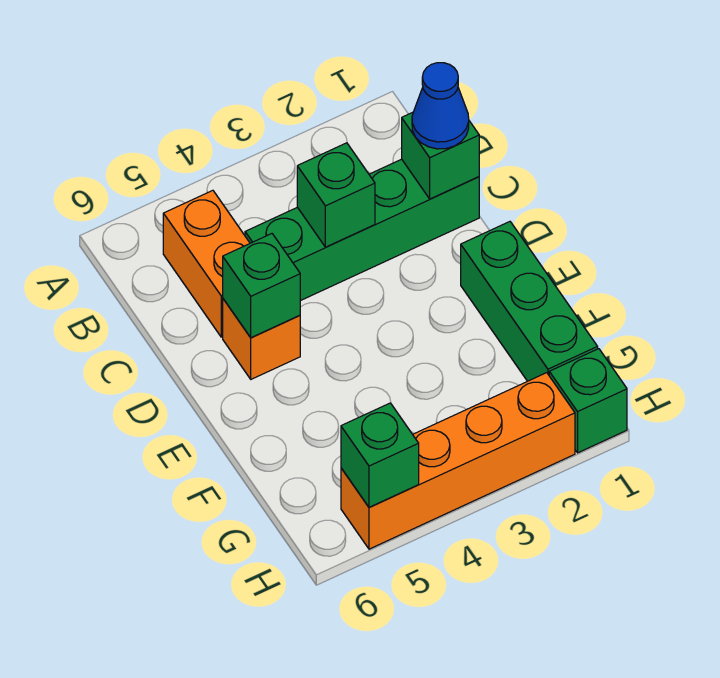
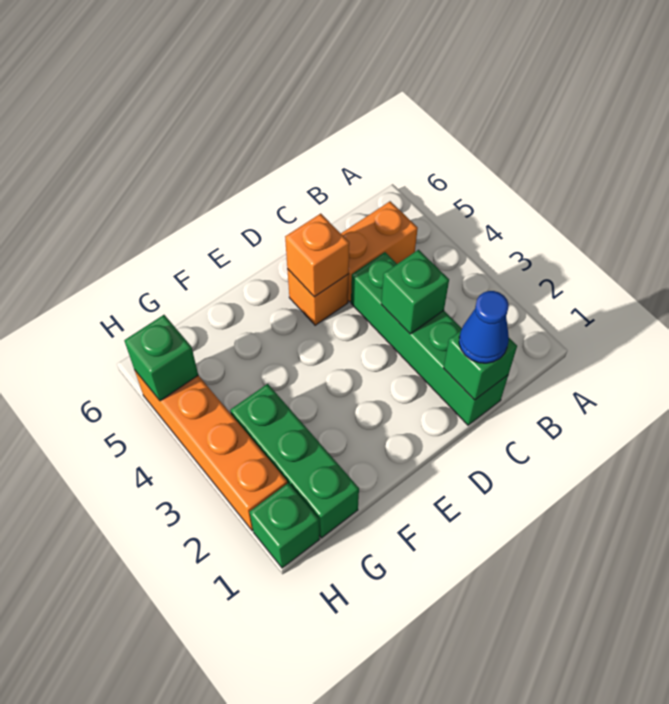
green 1x1 brick [223,234,300,338] -> orange 1x1 brick [285,214,349,297]
green 1x3 brick [461,222,598,381] -> green 1x3 brick turned to [230,384,359,538]

